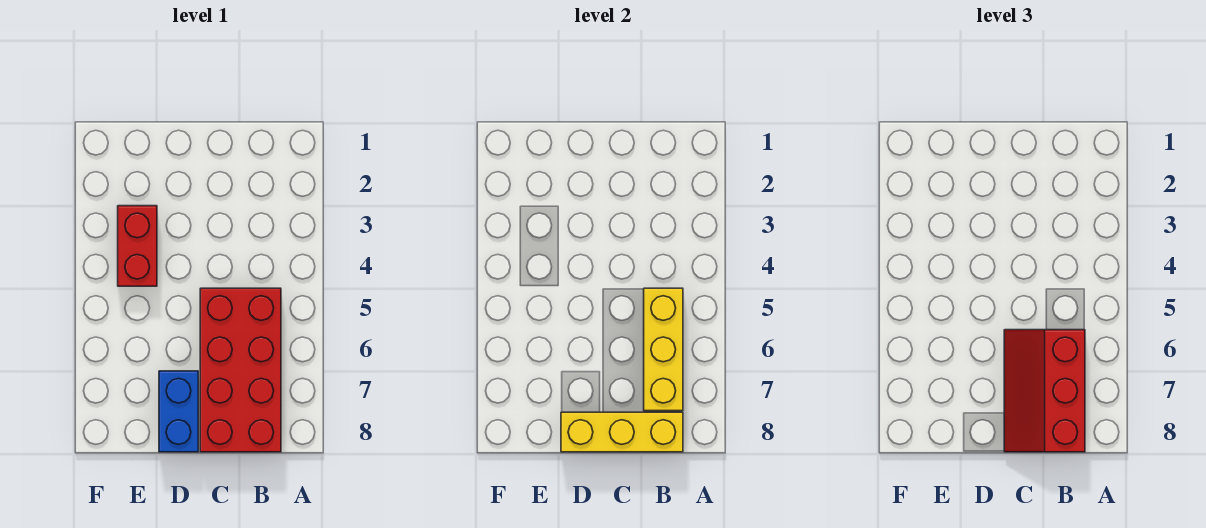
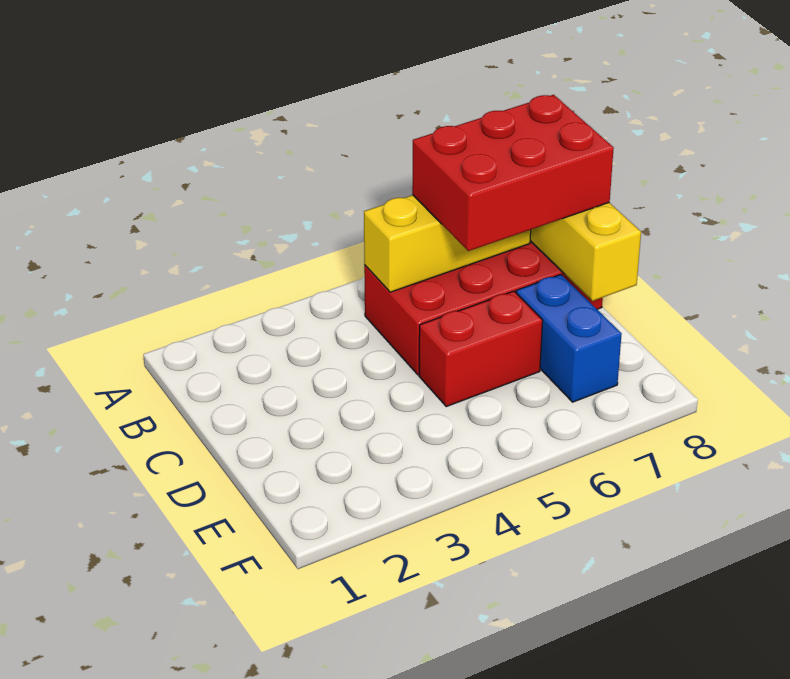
red 2x3 slope [1004,330,1085,452] -> red 2x3 brick [412,95,614,251]
blue 1x2 brick [159,371,198,452] -> blue 1x2 brick turned to [516,274,622,402]
red 1x2 brick [118,206,157,286] -> red 1x2 brick moved to [419,291,543,407]

